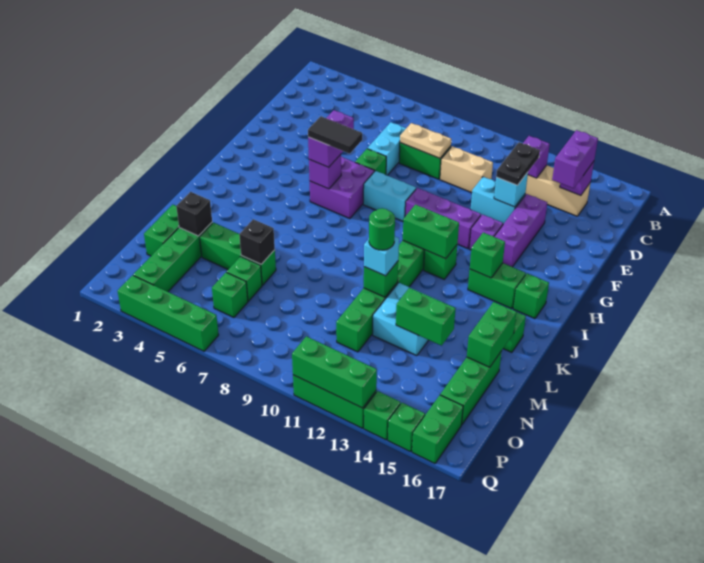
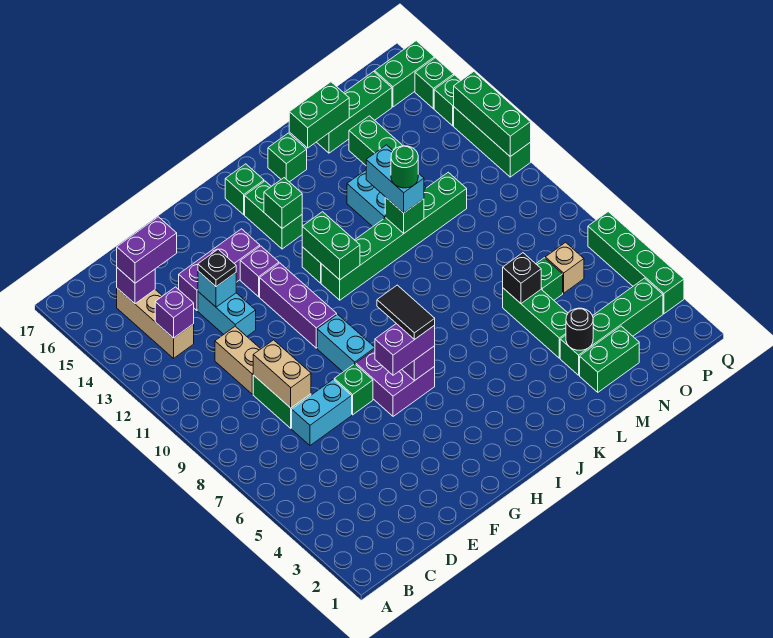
tan 1x2 plate [400,123,451,158] -> tan 1x2 brick [253,340,311,408]
black 1x2 plate [496,142,540,185] -> black 1x1 plate [198,249,236,287]
cyan 1x1 brick [364,237,399,276] -> cyan 1x2 brick [366,145,424,213]
black 1x1 brick [176,192,212,236] -> black 1x1 round brick [566,308,593,350]
green 1x1 brick [212,272,248,317] -> tan 1x1 brick [545,242,584,293]

